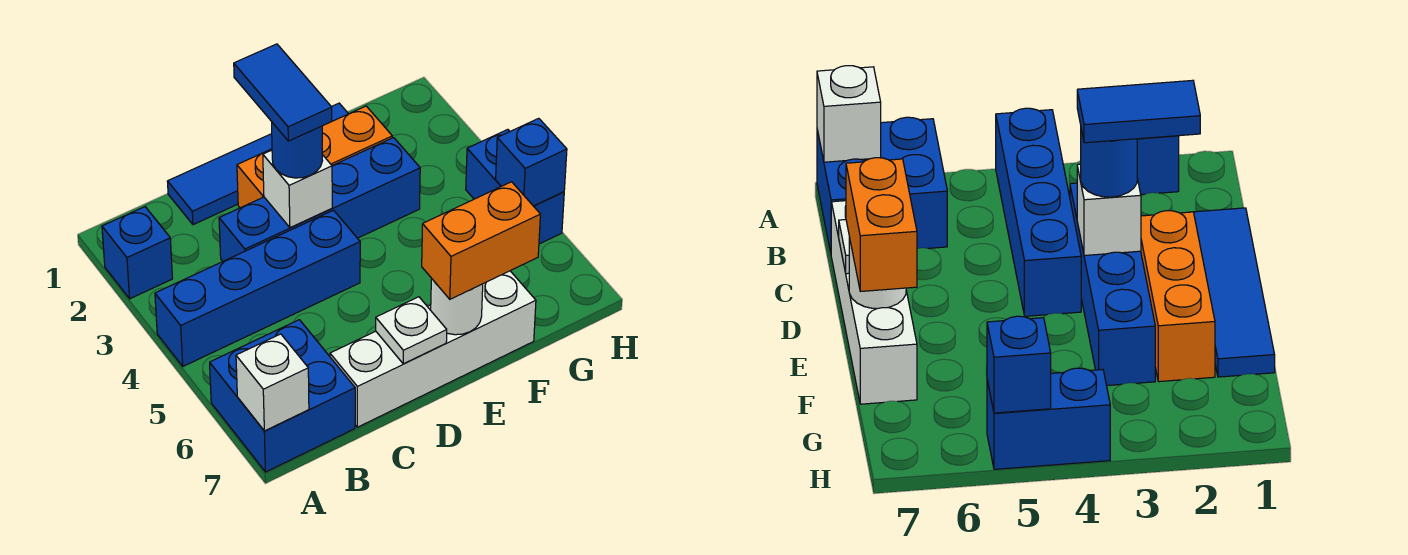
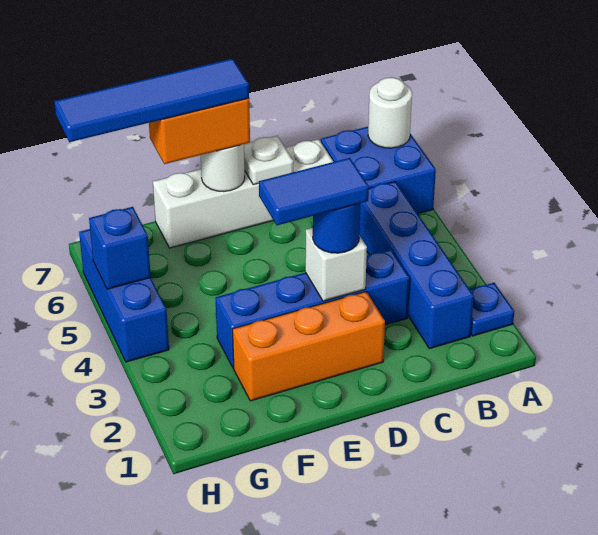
blue 1x1 brick [102,207,172,299] -> blue 1x1 plate [470,283,514,336]
blue 1x4 brick [155,210,360,366] -> blue 1x4 brick turned to [359,181,474,349]
white 1x1 brick [236,334,309,431] -> white 1x1 round brick [368,77,412,148]
blue 1x4 tile [167,103,348,225] -> blue 1x4 tile moved to [54,58,249,142]
blue 1x2 tile [234,44,332,141] -> blue 1x2 tile turned to [259,158,369,225]
blue 1x2 brick [466,130,564,244] -> blue 1x3 brick [79,229,169,362]

